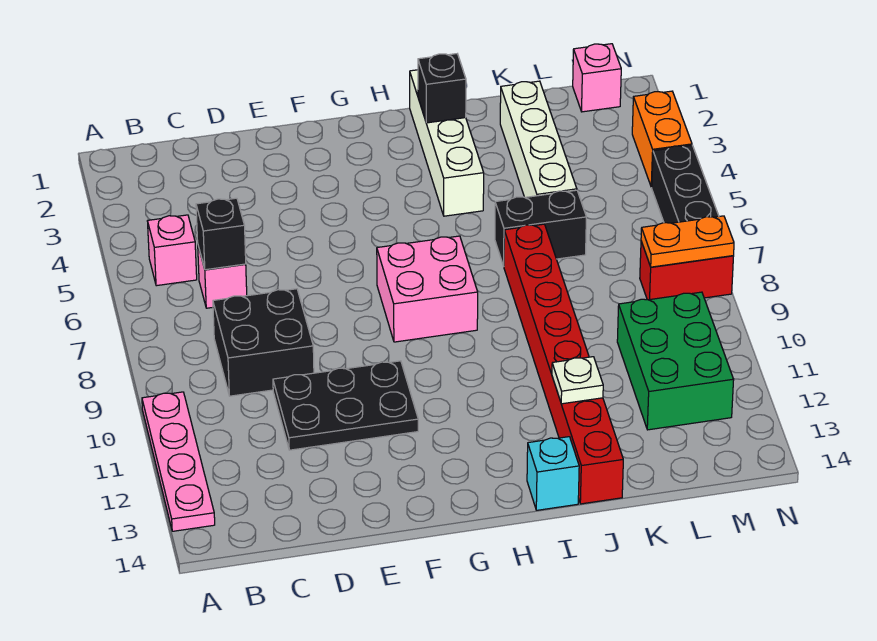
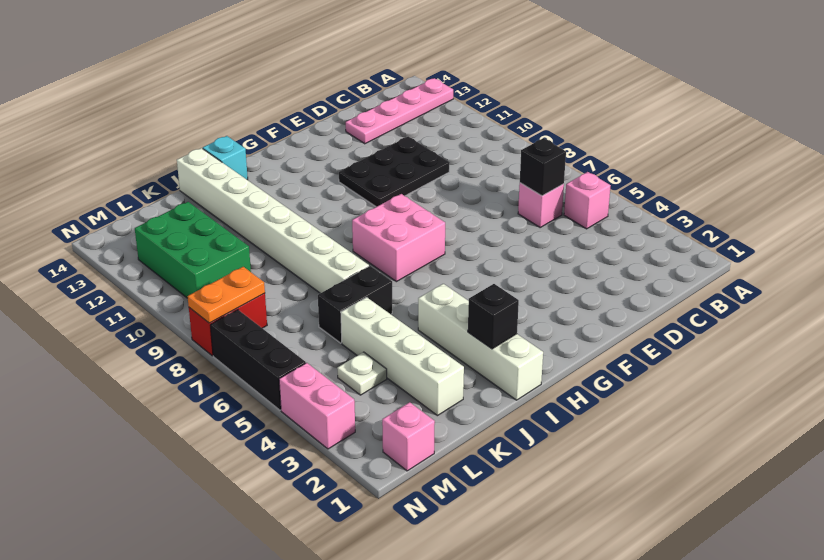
pink 1x4 plate [142,392,215,531] -> pink 1x4 plate turned to [346,78,453,144]
black 2x2 brick [213,289,314,396] -> none
red 1x8 brick [504,224,623,504] -> white 1x8 brick [177,148,369,293]
white 1x1 plate [552,357,603,404] -> white 1x1 plate moved to [337,352,387,395]
orange 1x2 brick [632,91,692,187] -> pink 1x2 brick [279,363,355,449]

